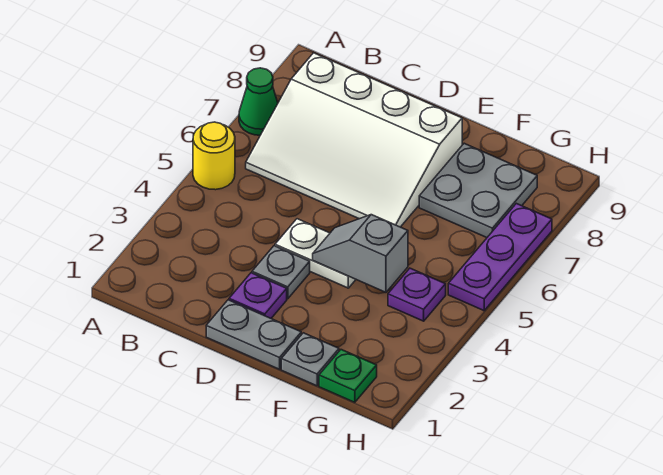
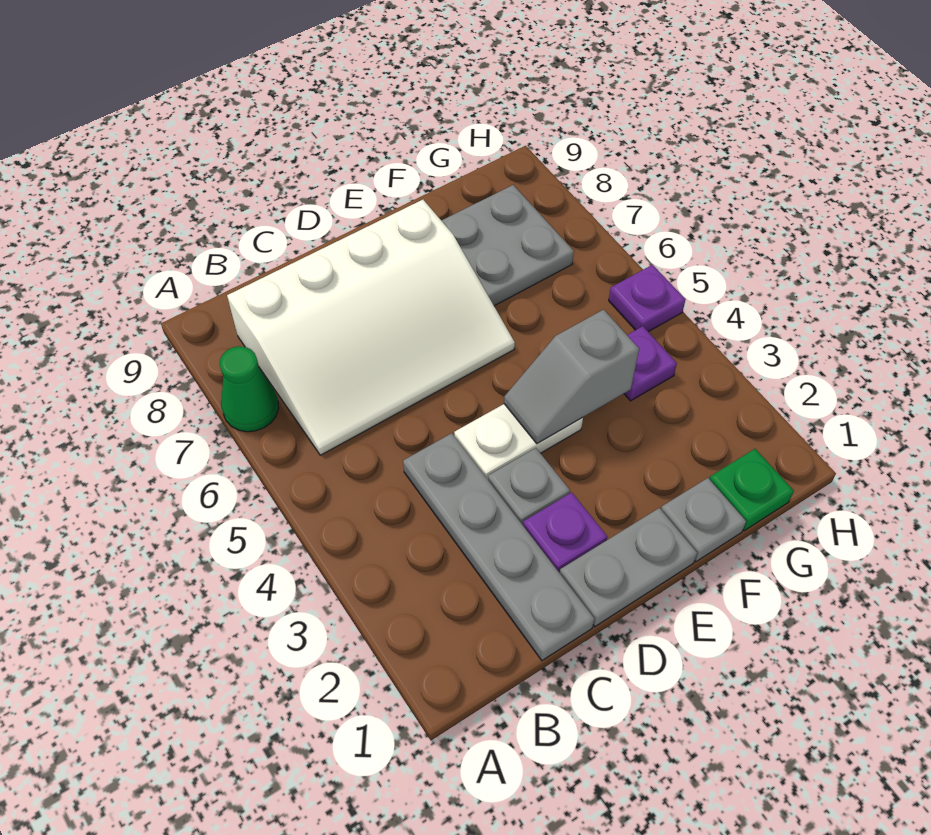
yellow 1x1 round brick [193,122,235,190] -> none
none -> grey 1x4 plate [403,433,594,660]
purple 1x3 plate [448,203,552,311] -> purple 1x1 plate [609,265,686,332]

